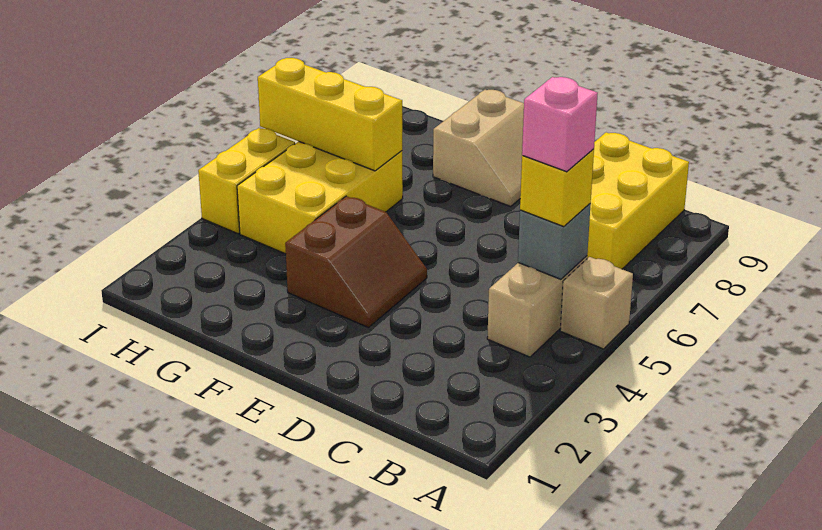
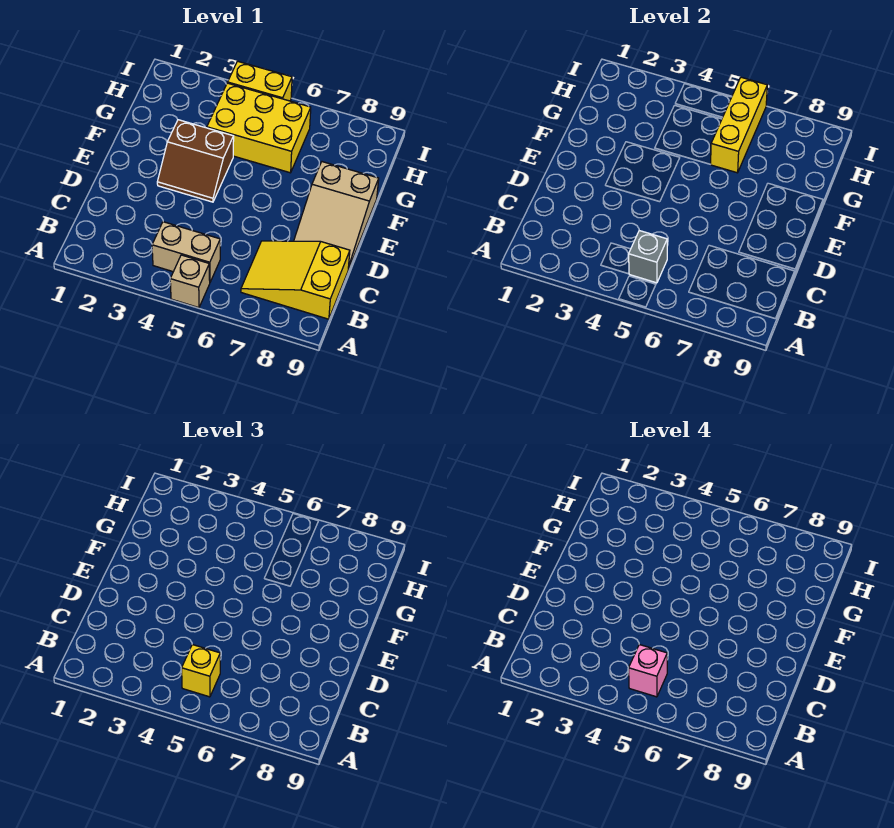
yellow 2x3 brick [587,132,689,269] -> yellow 2x3 slope [241,241,350,319]
tan 2x2 slope [433,90,524,206] -> tan 2x3 slope [294,162,379,269]

